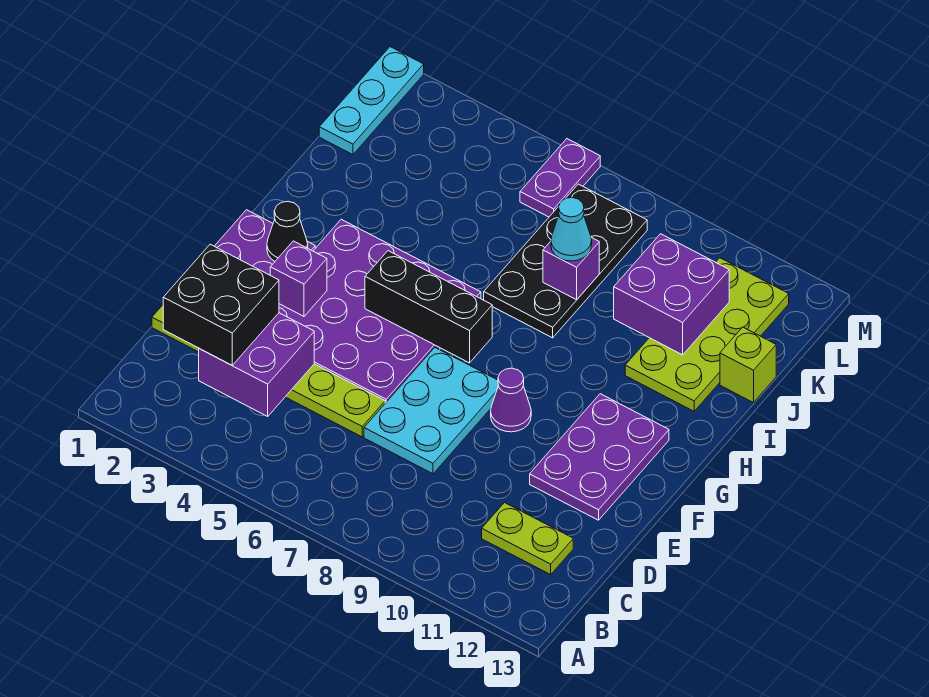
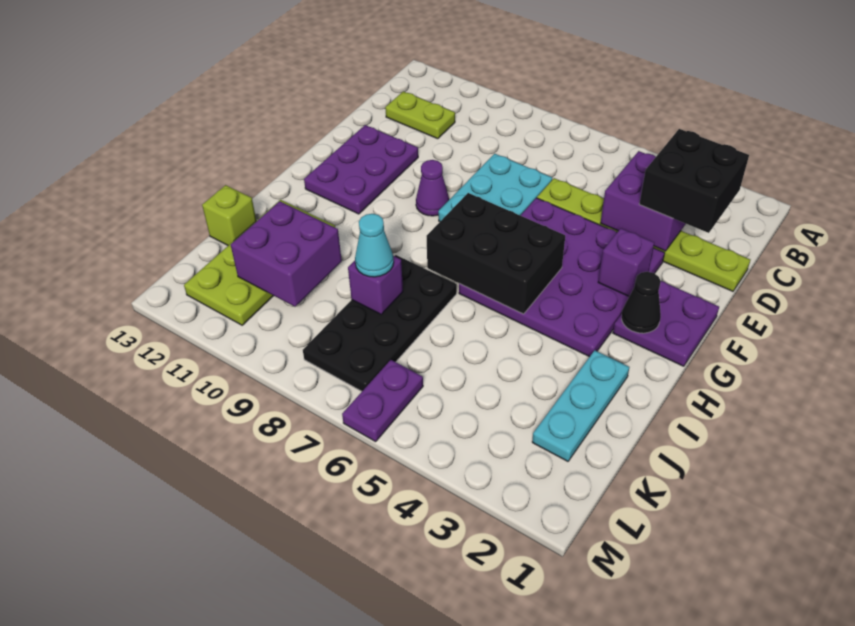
black 1x3 brick [365,251,492,363] -> black 2x3 brick [427,193,565,314]
cyan 1x3 plate [319,47,424,155] -> cyan 1x3 plate moved to [532,350,629,461]

